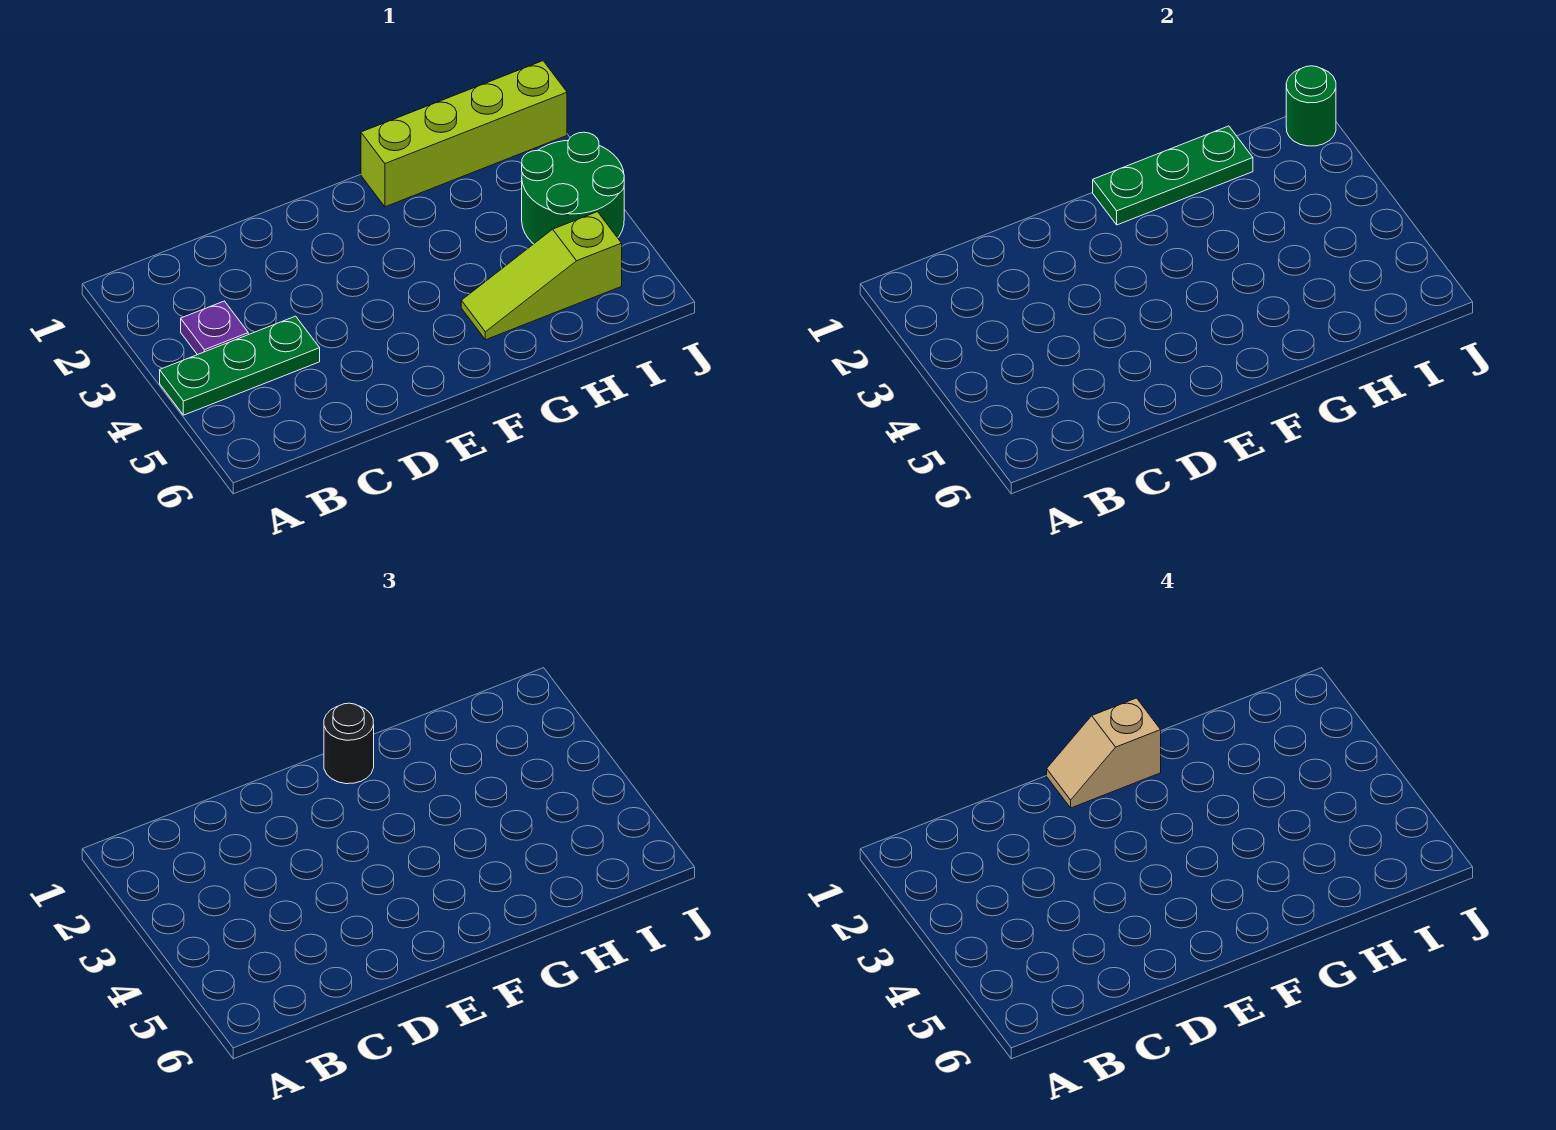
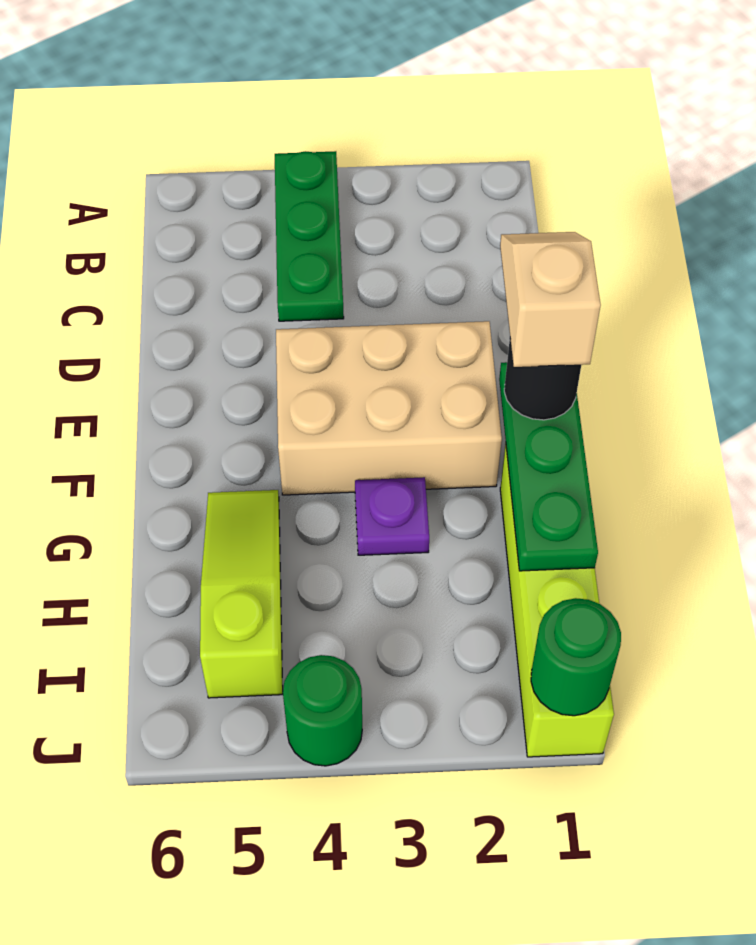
purple 1x1 plate [181,301,248,355] -> purple 1x1 plate moved to [355,477,429,555]
none -> tan 2x3 brick [276,321,502,495]
green 2x2 round brick [522,132,624,244] -> green 1x1 round brick [283,655,362,766]

